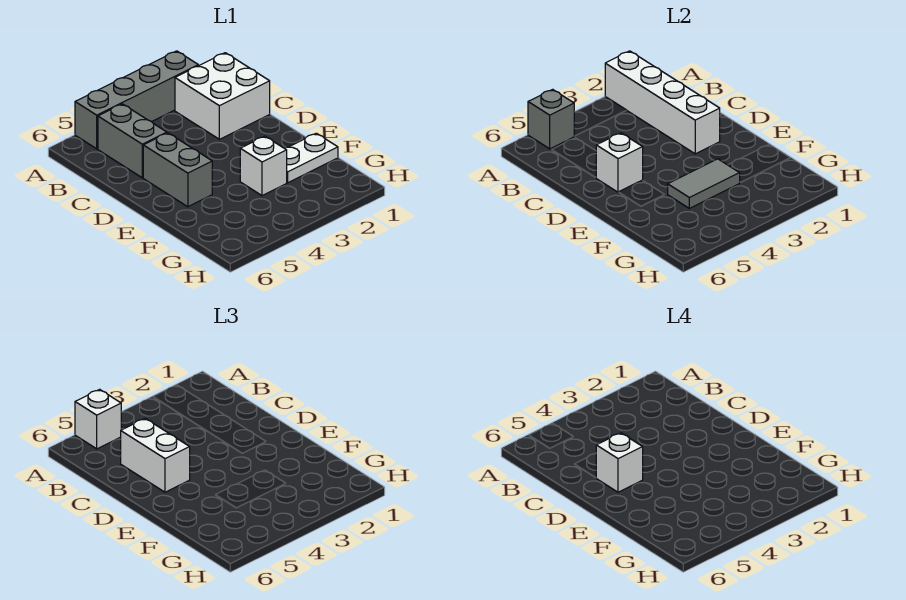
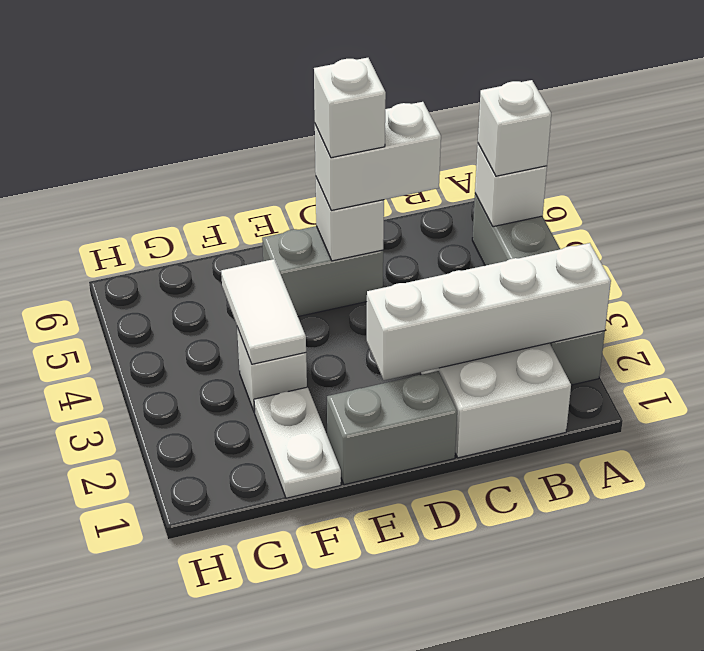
grey 1x1 brick [528,89,574,149] -> white 1x1 brick [475,144,547,227]
grey 1x2 brick [98,104,167,178] -> grey 1x2 brick moved to [327,371,457,485]
grey 1x2 tile [668,159,740,208] -> white 1x2 tile [221,259,306,364]

